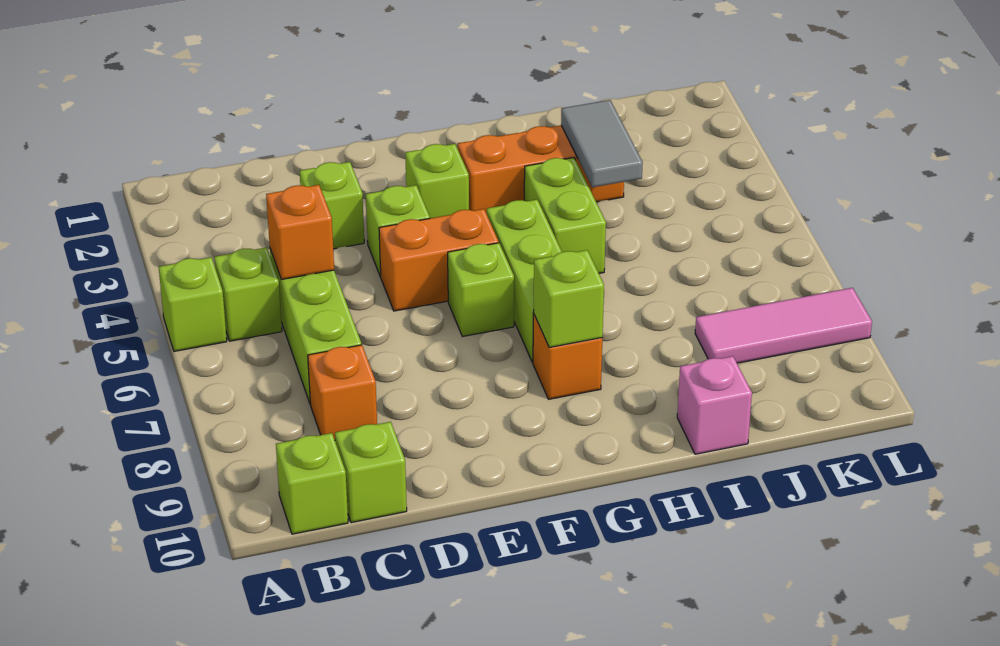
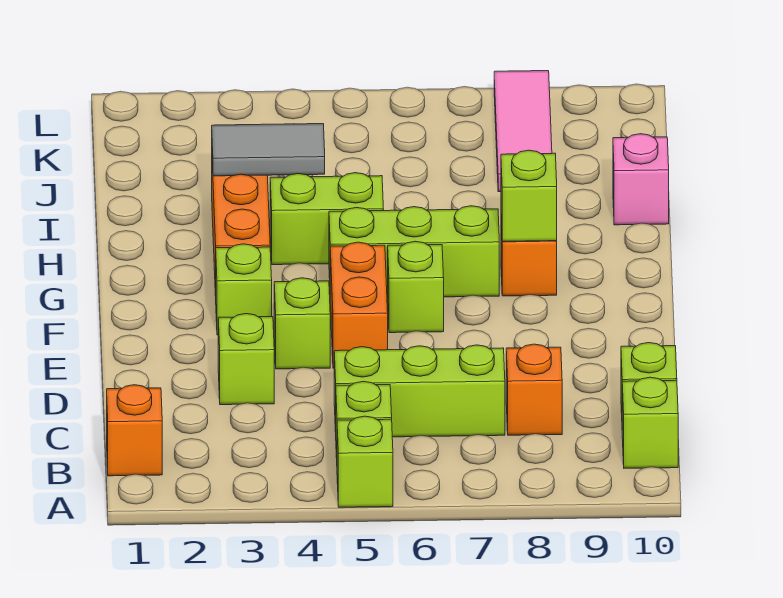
orange 1x1 brick [266,185,334,280] -> orange 1x1 brick moved to [107,385,162,476]

